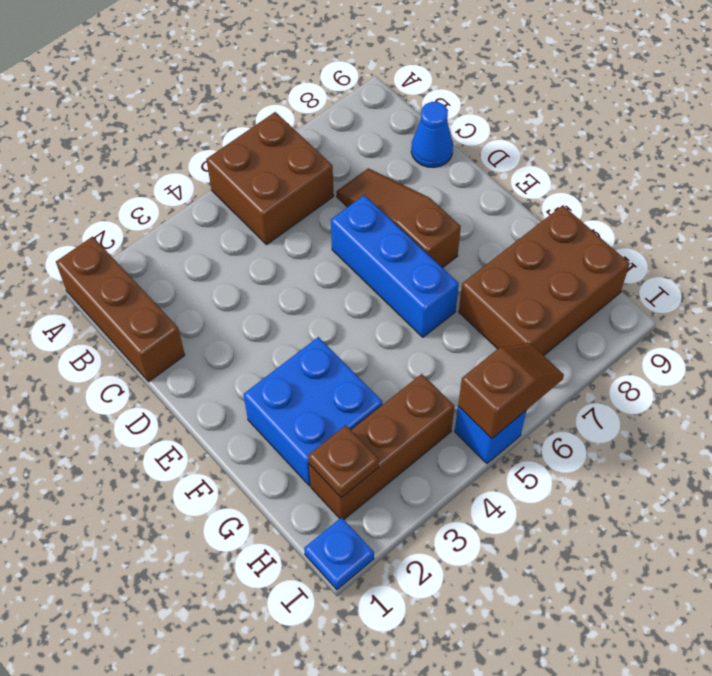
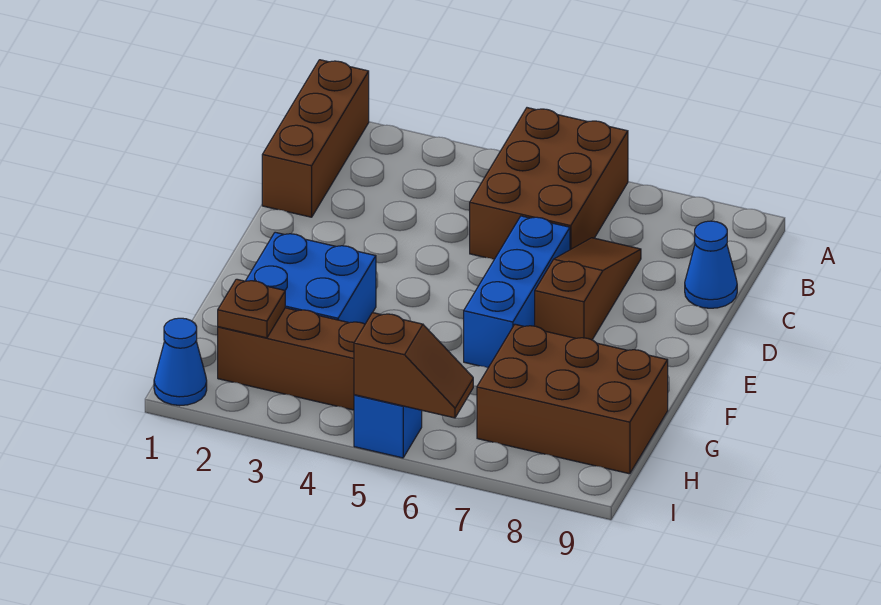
brown 2x2 brick [206,112,334,245] -> brown 2x3 brick [470,108,628,259]
blue 1x1 plate [304,517,374,590] -> blue 1x1 cone [154,318,207,406]

